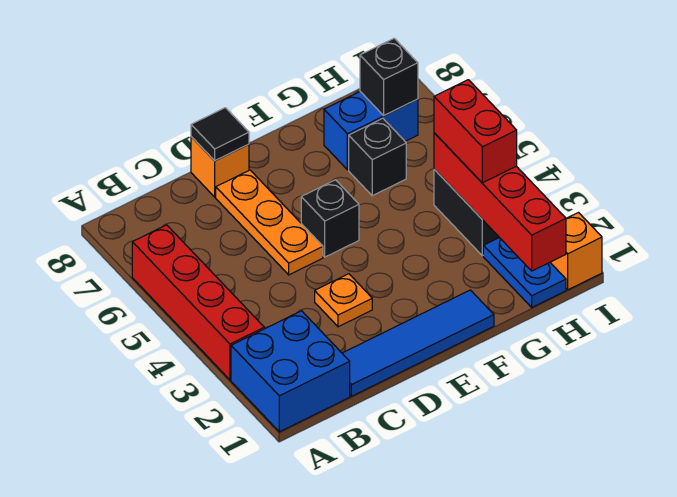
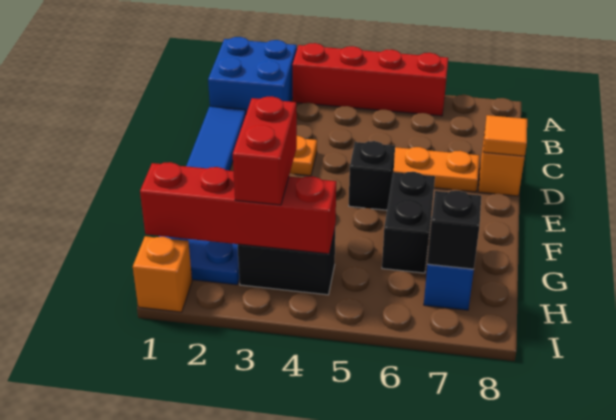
black 1x1 tile [191,108,249,161] -> orange 1x1 tile [483,115,527,157]
black 1x1 brick [349,118,406,196] -> black 1x2 brick [382,172,435,273]
red 1x2 brick [434,80,517,183] -> red 1x2 brick turned to [233,96,297,205]

